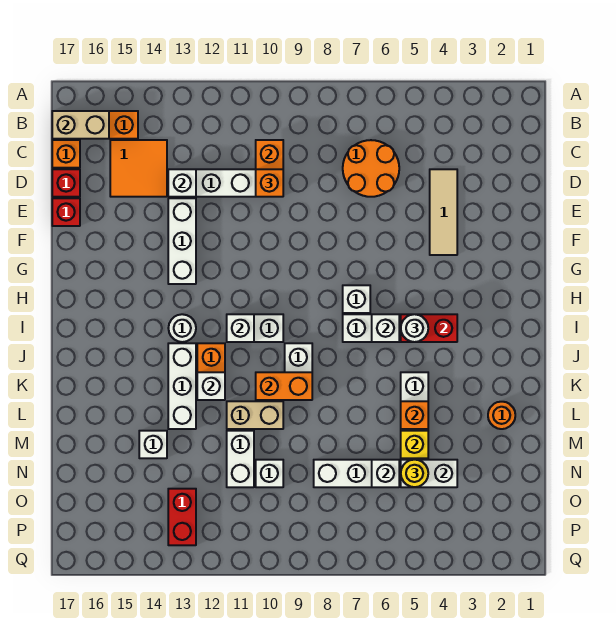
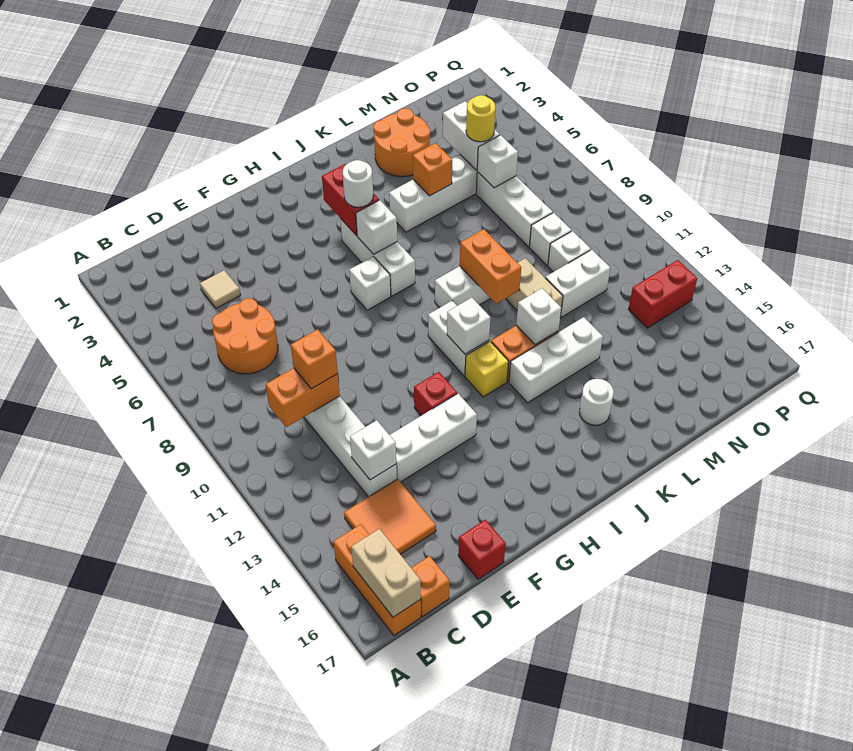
tan 1x3 tile [430,169,457,255] -> tan 1x1 tile [200,270,240,308]
red 1x1 brick [52,169,80,197] -> red 1x1 brick moved to [414,372,457,416]
white 1x1 round brick [168,314,196,342] -> white 1x1 round brick moved to [579,379,614,425]
orange 1x1 round brick [488,402,515,429] -> orange 2x2 round brick [374,108,430,177]
yellow 1x1 brick [401,431,428,458] -> yellow 1x1 brick moved to [465,341,509,397]
white 1x1 brick [139,431,167,458] -> white 1x1 brick moved to [529,213,572,265]

